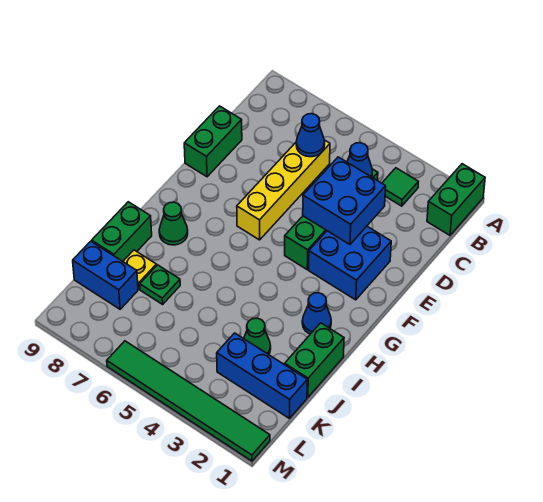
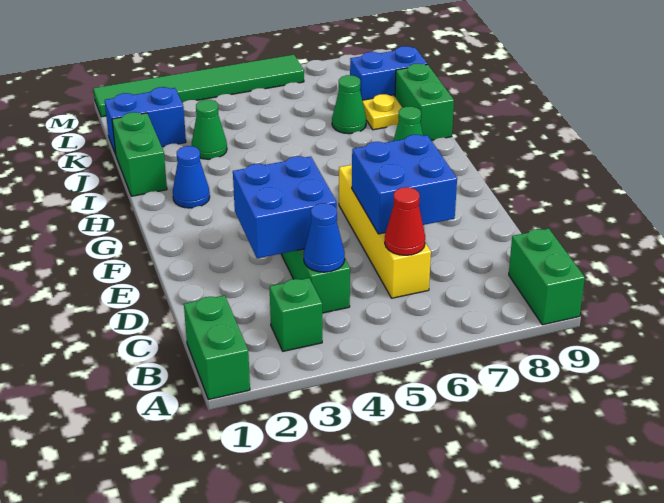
green 1x1 tile [382,168,418,206] -> green 1x1 brick [270,278,322,351]
blue 1x1 cone [296,114,325,157] -> red 1x1 cone [385,187,425,255]
green 1x2 brick [184,106,242,177] -> green 1x2 brick moved to [509,228,585,325]
blue 2x2 brick [309,226,391,300] -> blue 2x2 brick moved to [352,135,457,234]
green 1x1 plate [140,265,180,304] -> green 1x1 cone [332,75,366,134]
blue 1x3 brick [217,333,307,418] -> blue 1x2 brick [105,87,186,154]

